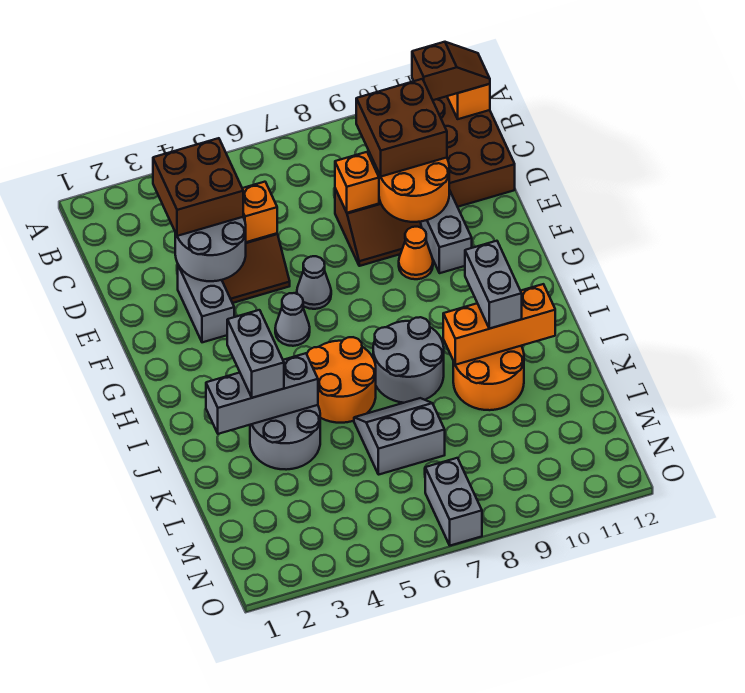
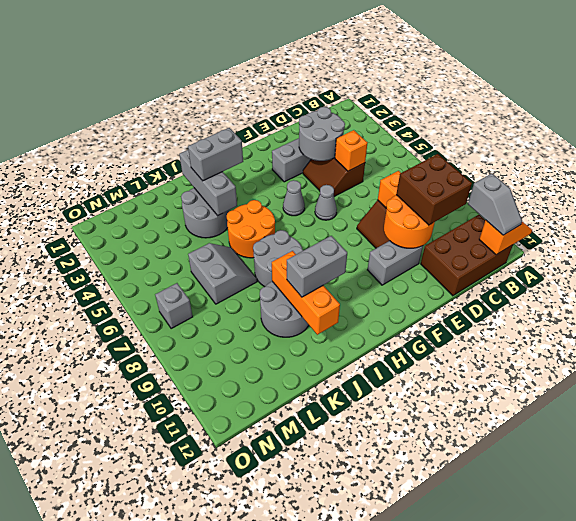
brown 1x2 slope [412,42,490,100] -> grey 1x2 slope [468,173,522,235]
brown 2x2 brick [153,138,243,236] -> none
orange 1x1 cone [399,227,433,279] -> none
orange 2x2 round brick [453,346,524,410] -> grey 2x2 round brick [260,281,309,337]
grey 1x2 brick [425,458,482,546] -> grey 1x1 brick [155,283,193,329]

